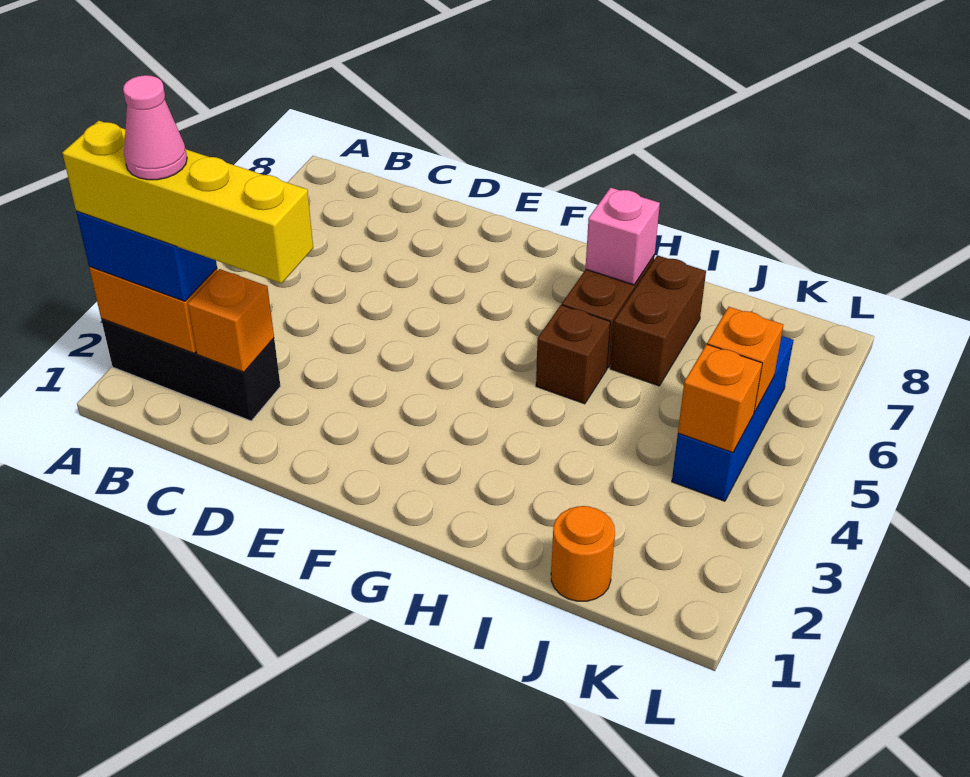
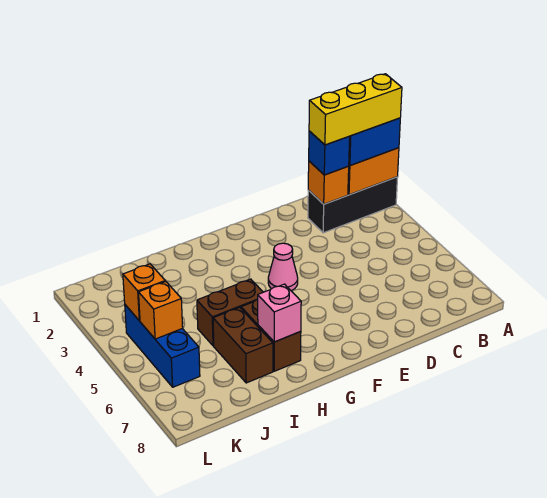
yellow 1x4 brick [62,121,313,284] -> yellow 1x3 brick [309,74,402,145]
pink 1x1 cone [123,75,187,180] -> pink 1x1 cone moved to [268,243,298,291]
none -> blue 1x1 brick [309,131,350,175]
brown 1x1 brick [536,305,610,404] -> brown 1x2 brick [197,279,263,346]
orange 1x1 round brick [551,506,615,601] -> none

